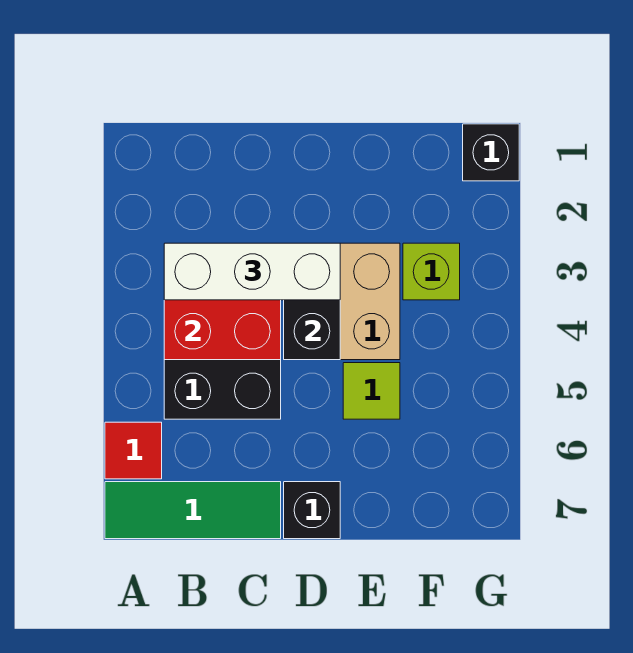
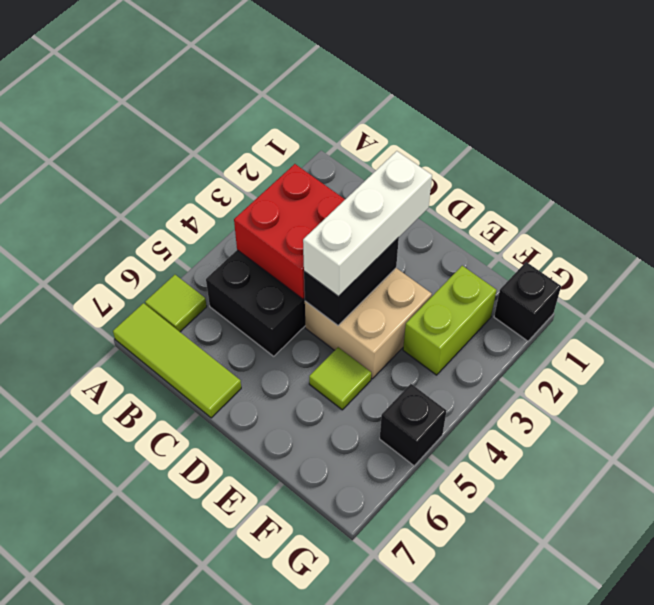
red 1x1 tile [105,422,162,479] -> lime 1x1 tile [145,275,207,332]
green 1x3 tile [105,482,281,539] -> lime 1x3 tile [113,303,241,418]
white 1x3 brick [164,243,340,300] -> white 1x3 brick turned to [303,151,432,297]
black 1x1 brick [284,482,340,539] -> black 1x1 brick moved to [380,384,447,466]
lime 1x1 brick [403,243,460,300] -> lime 1x2 brick [403,266,497,375]

